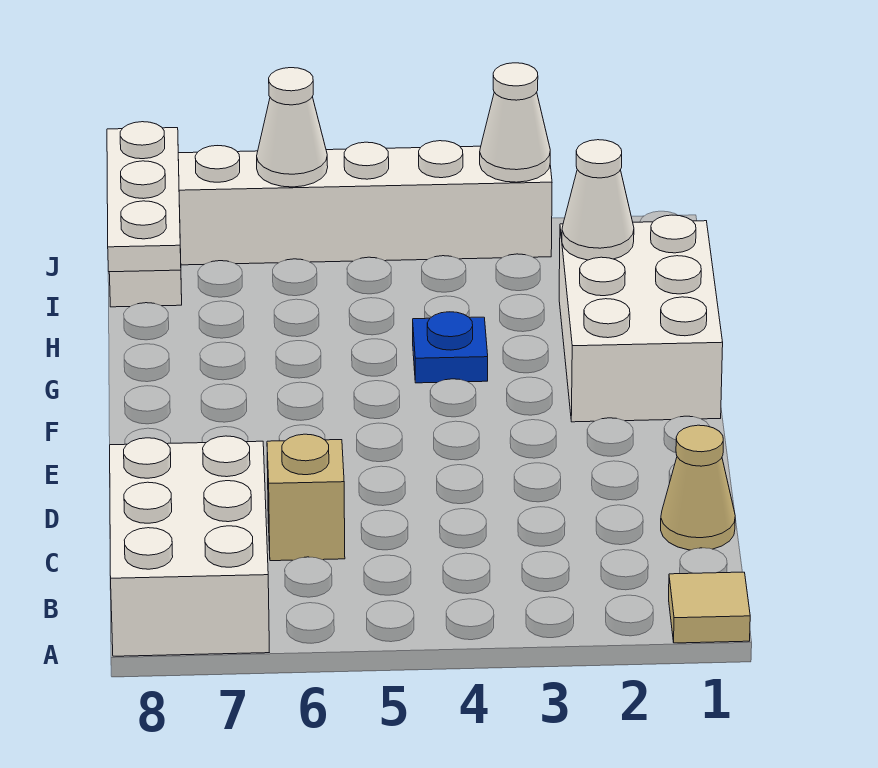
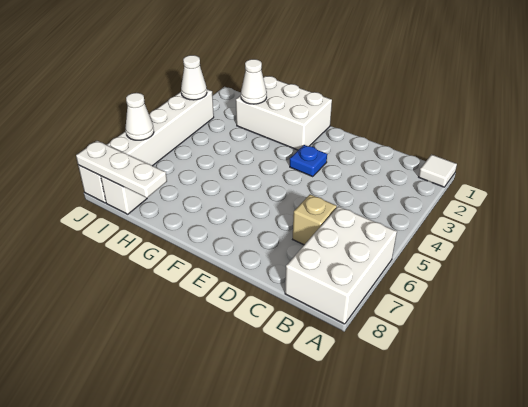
tan 1x1 tile [669,572,750,643] -> white 1x1 tile [419,155,457,187]
white 2x3 brick [110,436,269,656] -> white 2x3 brick turned to [285,206,397,324]
tan 1x1 cone [661,425,735,550] -> none
blue 1x1 plate [413,312,488,383] -> blue 1x1 plate moved to [290,145,327,177]

